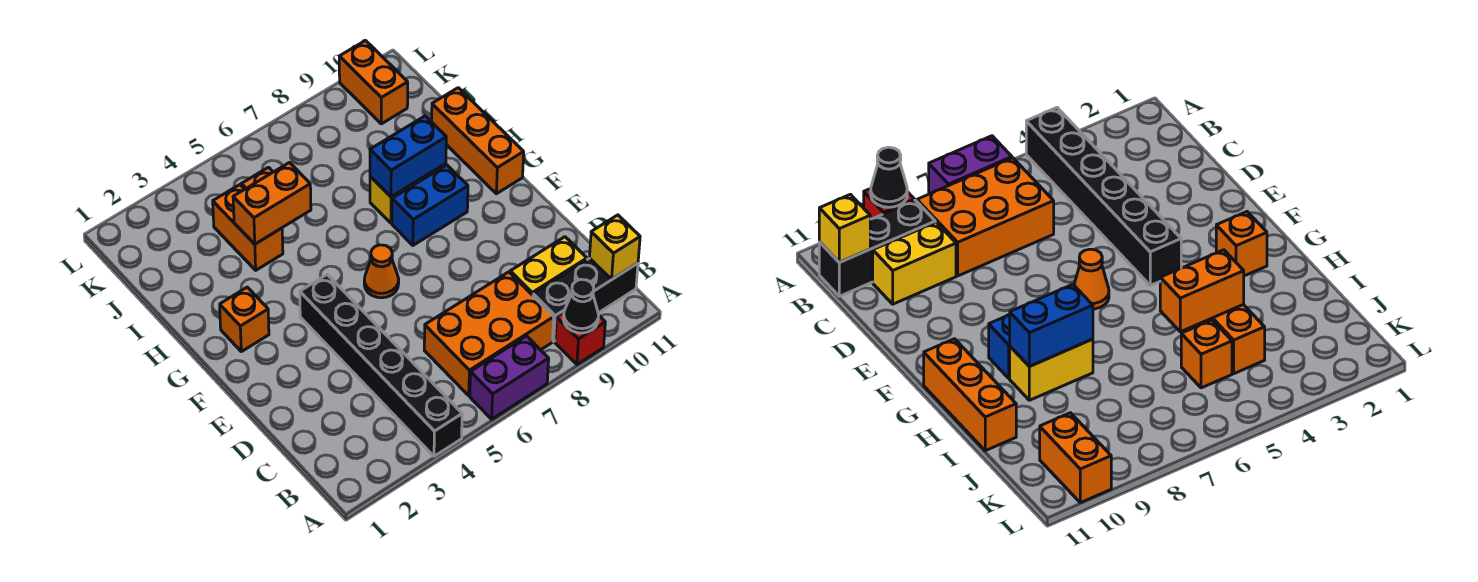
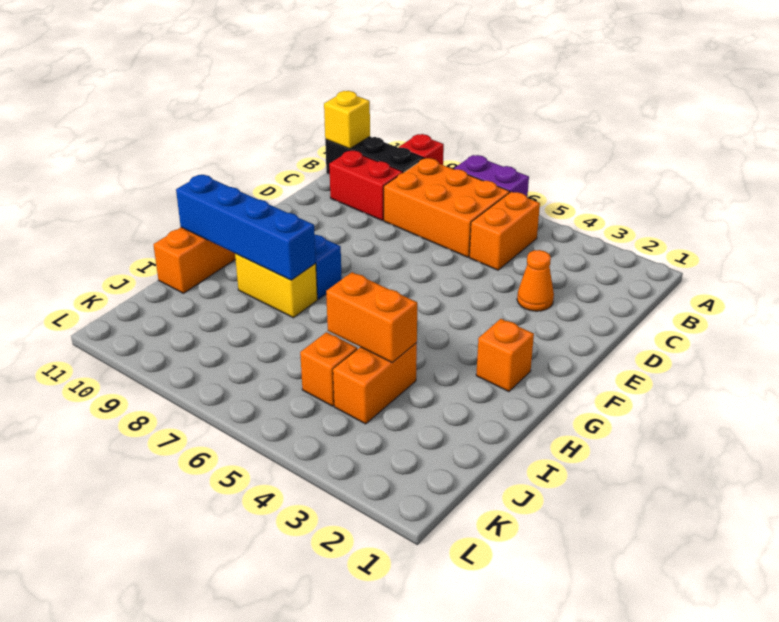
black 1x6 brick [300,275,462,456] -> none
black 1x1 cone [564,279,599,333] -> none
yellow 1x2 brick [510,237,587,295] -> red 1x2 brick [329,151,403,220]
orange 1x1 cone [364,245,399,298] -> orange 1x1 cone moved to [517,250,554,311]
blue 1x2 brick [370,116,446,197] -> blue 1x4 brick [176,174,316,280]
orange 1x2 brick [339,41,408,124] -> orange 1x2 brick moved to [469,192,540,270]

